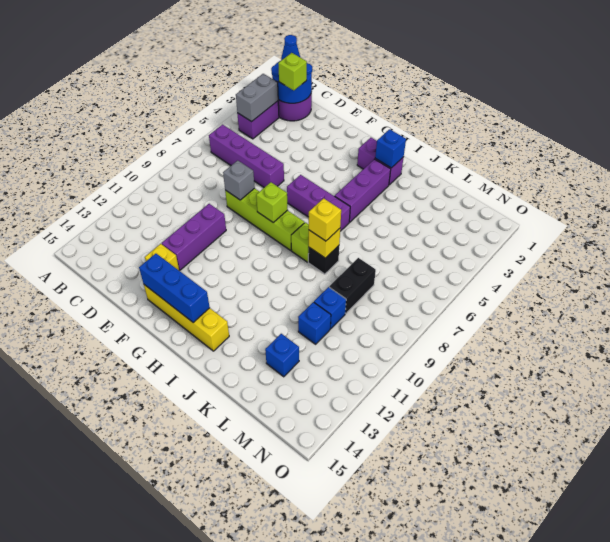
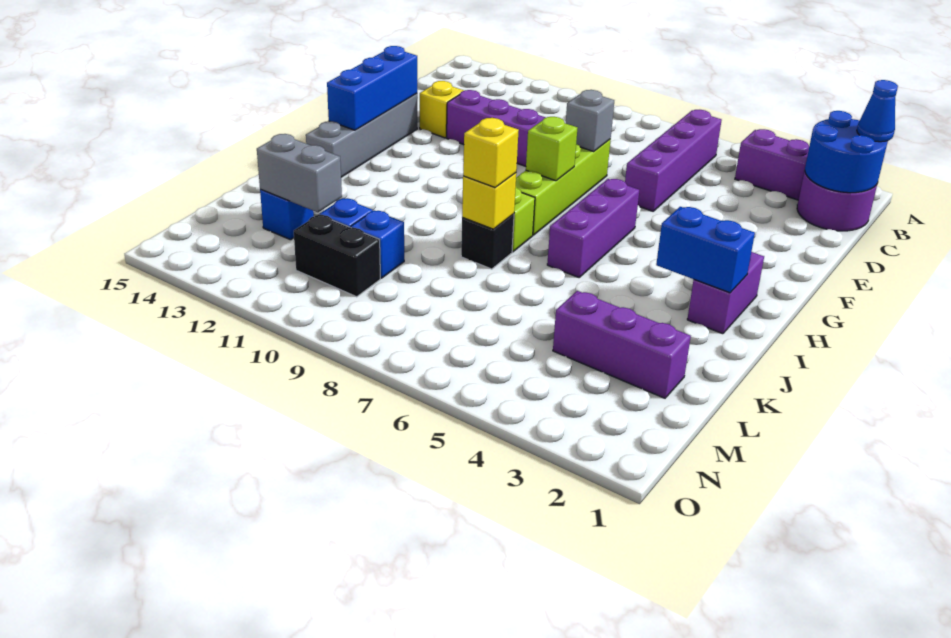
grey 1x2 brick [236,74,278,122] -> grey 1x2 brick moved to [257,134,342,212]
lime 1x1 brick [278,53,307,90] -> none
yellow 1x4 brick [144,285,229,351] -> grey 1x4 brick [306,94,417,177]
blue 1x1 brick [375,129,406,168] -> blue 1x2 brick [656,207,755,293]
purple 1x3 brick [335,159,391,222] -> purple 1x3 brick moved to [553,291,691,398]
black 1x2 brick [329,258,376,314] -> black 1x2 brick moved to [294,215,380,297]

